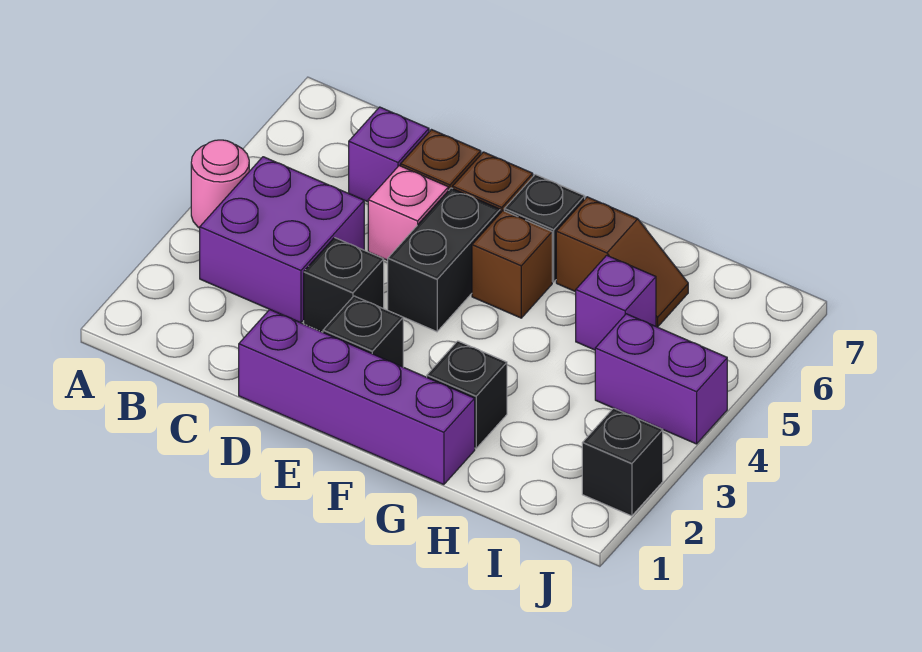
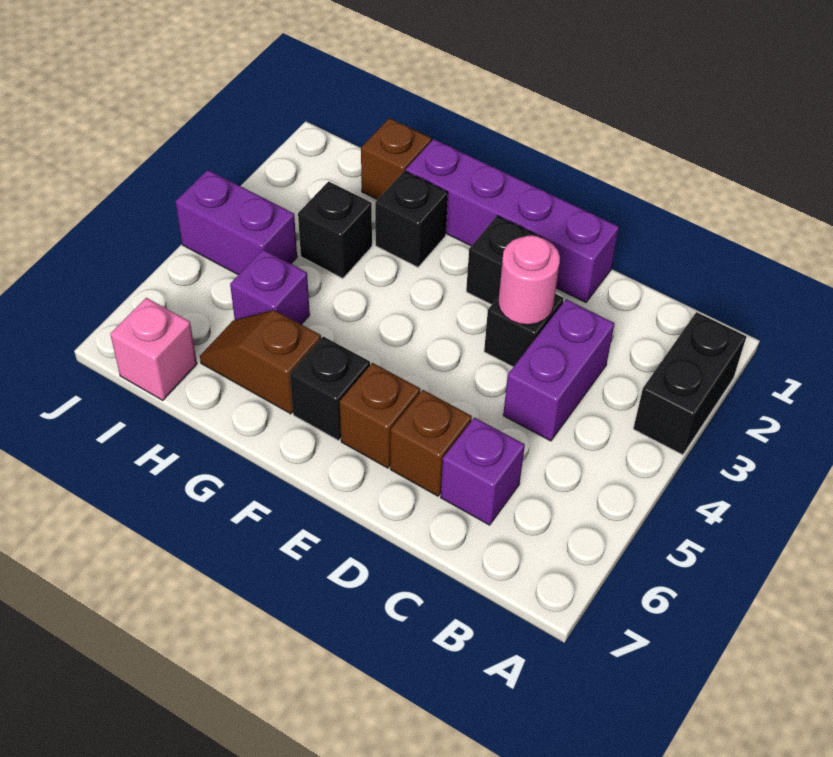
pink 1x1 round brick [191,140,249,228] -> pink 1x1 round brick moved to [498,235,560,325]
purple 2x2 brick [200,157,364,323] -> purple 1x2 brick [503,299,615,441]
pink 1x1 brick [368,166,448,260] -> pink 1x1 brick moved to [110,298,197,400]
black 1x2 brick [388,188,500,332] -> black 1x2 brick moved to [633,312,746,455]
brown 1x1 brick [472,211,552,318] -> brown 1x1 brick moved to [361,118,431,200]
black 1x1 brick [582,408,663,516] -> black 1x1 brick moved to [298,181,372,278]

